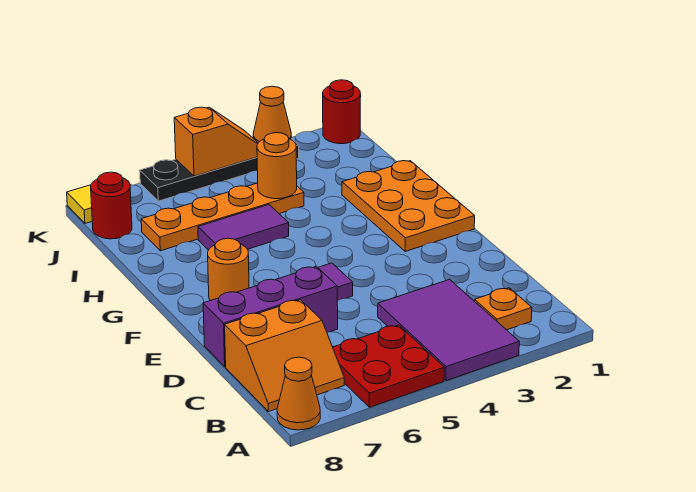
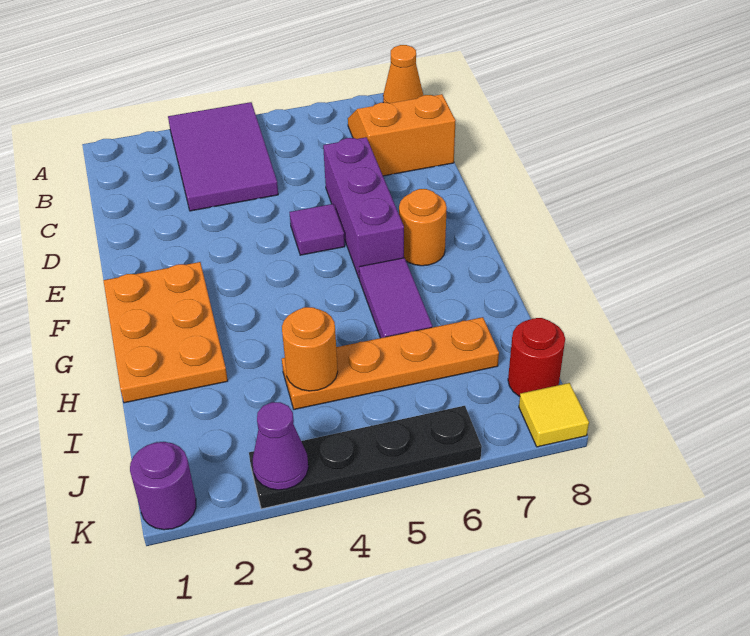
red 2x2 plate [333,325,444,407] -> none
orange 1x1 plate [475,288,532,330] -> none
purple 1x3 brick [203,266,338,367] -> purple 1x3 brick turned to [323,137,404,277]
purple 1x2 tile [198,205,289,250] -> purple 1x2 tile turned to [359,258,432,338]
red 1x1 round brick [323,80,361,144] -> purple 1x1 round brick [130,442,196,530]
orange 1x1 cone [253,86,291,143] -> purple 1x1 cone [253,402,308,490]
orange 1x2 slope [174,107,258,176] -> none

